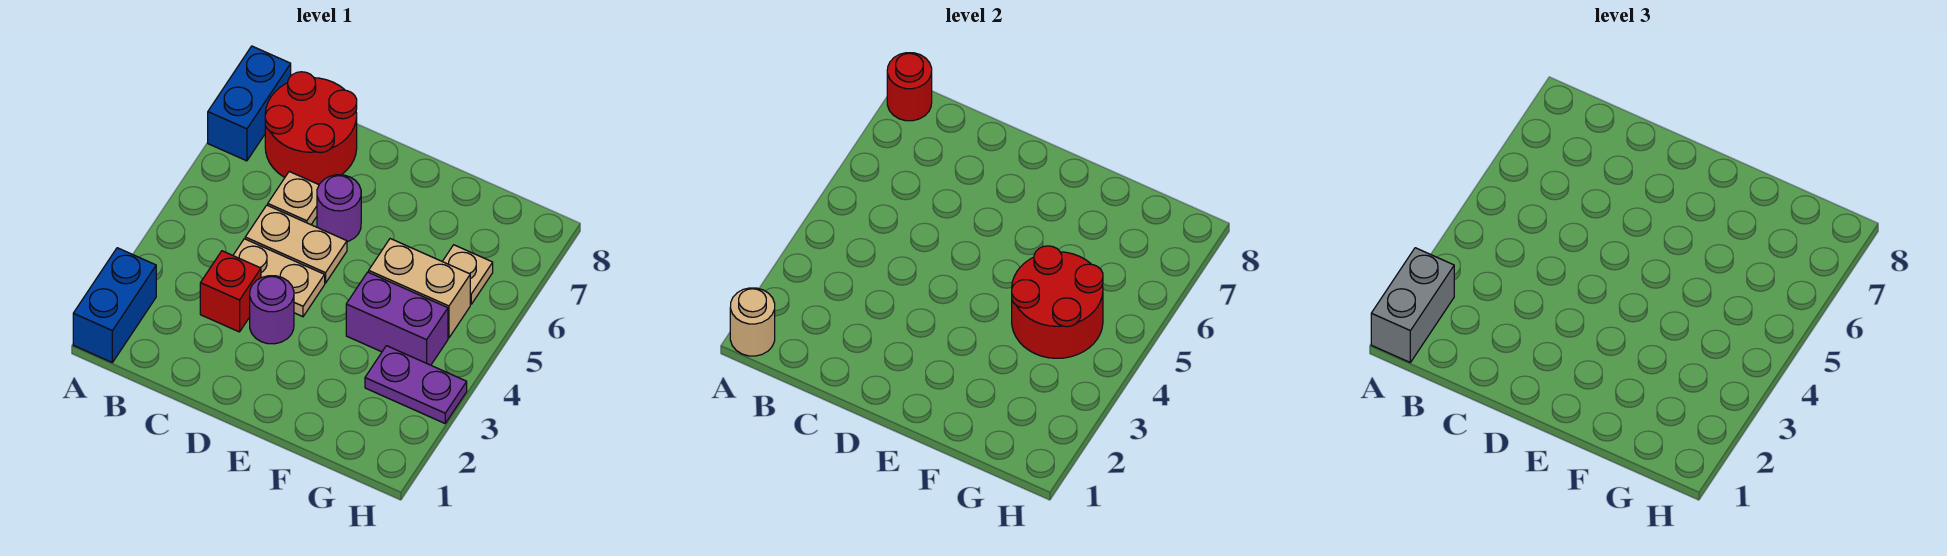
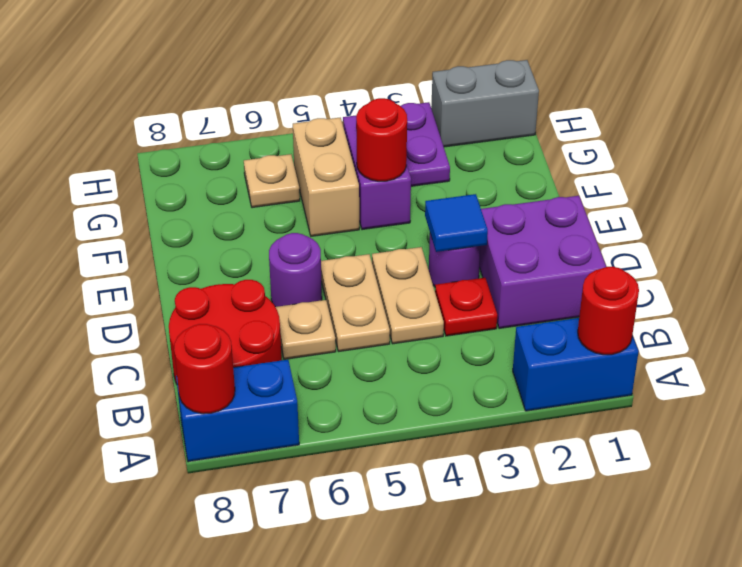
tan 1x1 round brick [730,288,775,356] -> red 1x1 round brick [578,267,639,355]
grey 1x2 brick [1371,248,1454,362] -> grey 1x2 brick moved to [431,60,539,147]
none -> purple 2x2 brick [479,196,606,329]
red 1x1 brick [200,251,261,332] -> red 1x1 plate [435,278,497,336]
none -> blue 1x1 tile [425,194,488,252]
red 2x2 round brick [1012,246,1103,358] -> red 1x1 round brick [356,98,407,181]

